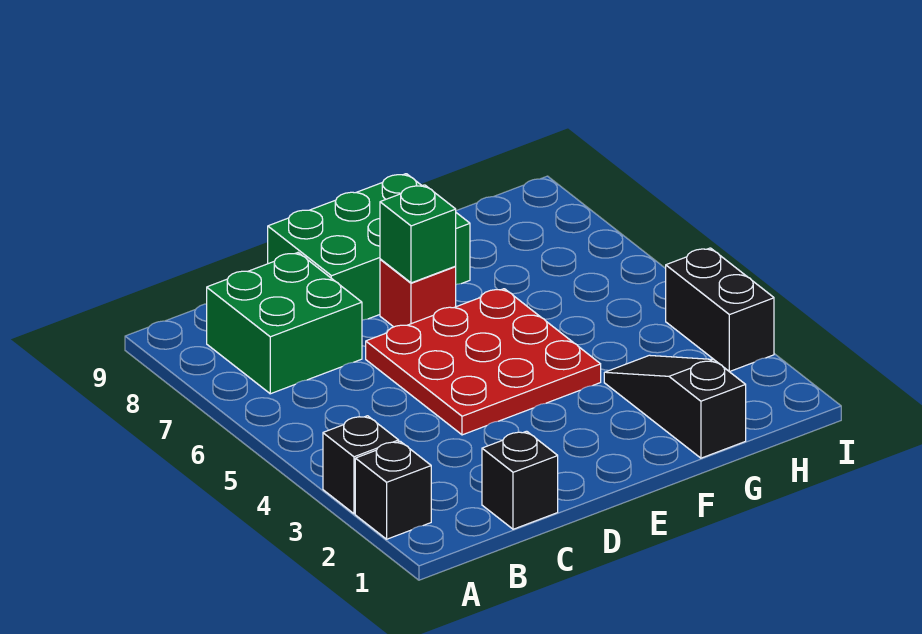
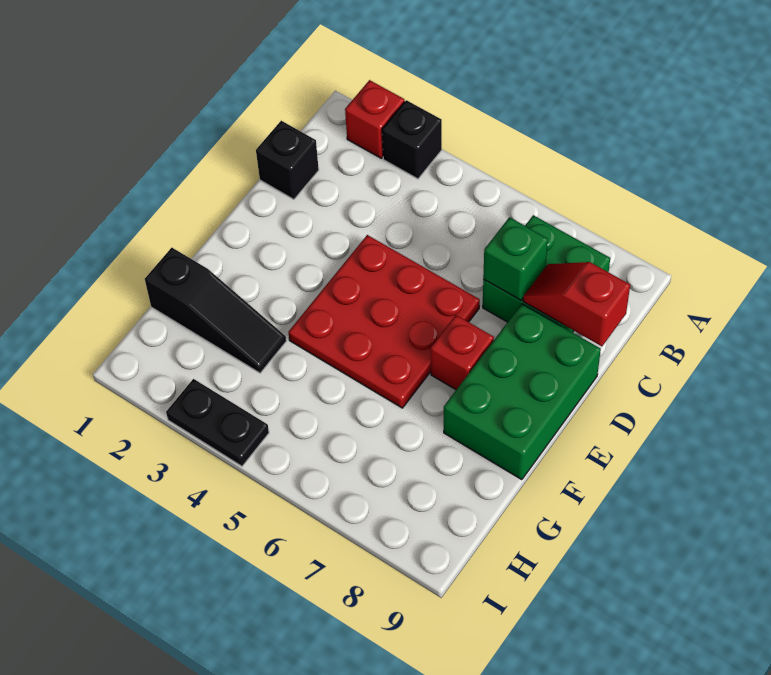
black 1x1 brick [355,441,431,539] -> red 1x1 brick [345,80,405,158]
none -> red 1x2 slope [523,262,630,346]
green 1x1 brick [380,185,456,283] -> green 1x1 brick moved to [483,217,548,300]
black 1x2 brick [666,248,774,372] -> black 1x2 plate [166,379,269,466]

